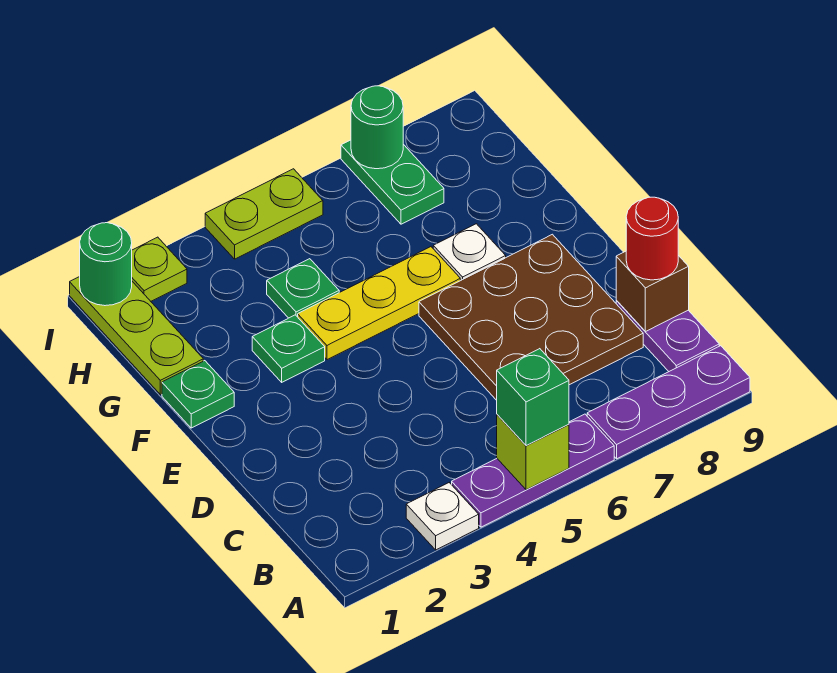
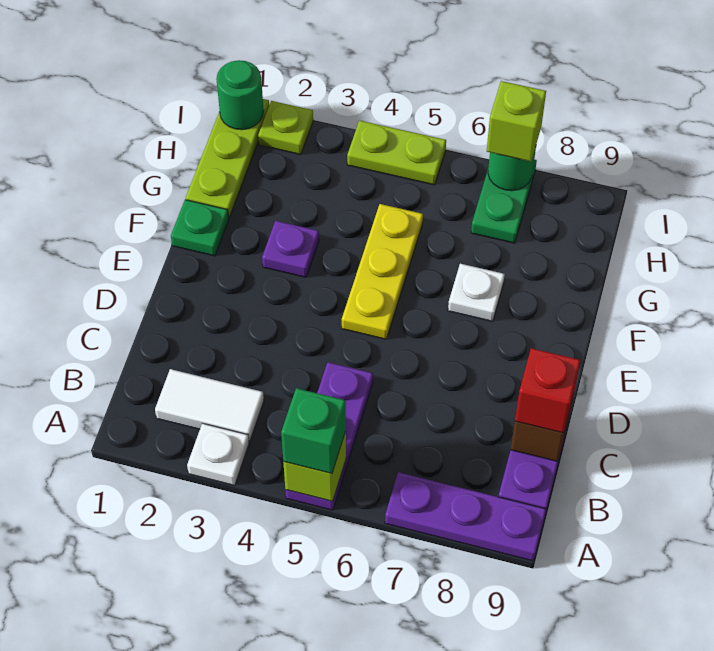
purple 1x3 plate [452,414,614,527] -> purple 1x3 plate turned to [286,362,373,510]
none -> white 1x2 tile [155,369,264,442]
brown 3x3 plate [419,234,643,400] -> none
red 1x1 round brick [626,197,678,280] -> red 1x1 brick [515,348,581,433]
green 1x1 plate [252,315,325,382] -> purple 1x1 plate [262,221,319,277]
yellow 1x3 plate [298,247,460,360] -> yellow 1x3 plate turned to [342,204,423,339]
green 1x1 plate [267,259,339,318] -> none
none -> lime 1x1 brick [487,81,546,162]

